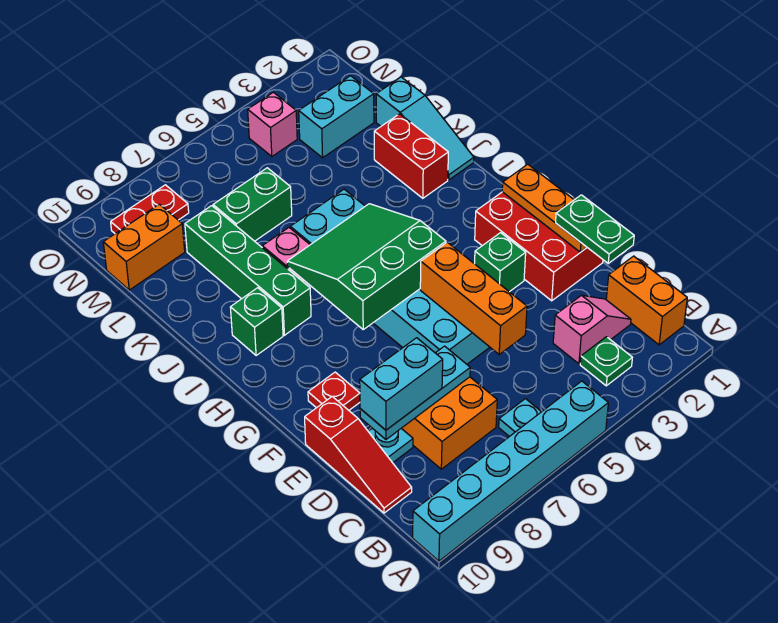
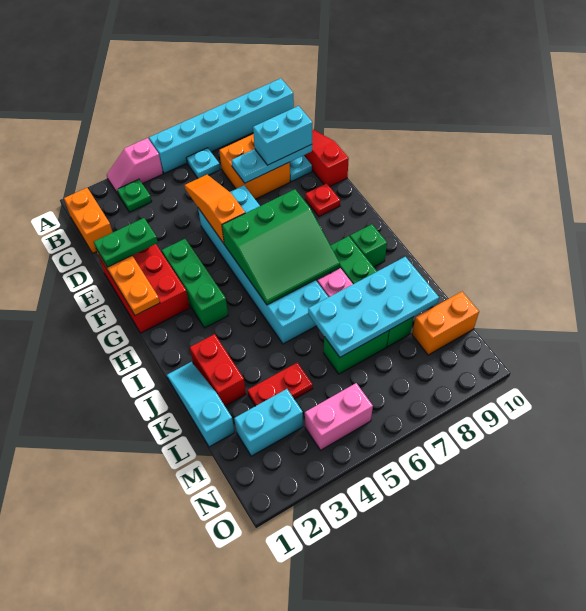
pink 1x2 slope [553,295,631,364] -> pink 1x2 slope moved to [107,138,163,194]
green 1x2 plate [556,195,634,263] -> green 1x2 plate turned to [94,218,158,267]
orange 1x3 brick [420,242,527,354] -> orange 1x3 slope [184,175,245,243]
green 1x1 brick [475,233,526,292] -> green 1x3 brick [162,239,228,328]
none -> cyan 2x4 plate [308,257,439,357]
pink 1x1 brick [248,92,297,156] -> pink 1x2 brick [305,383,373,450]
red 1x2 plate [111,185,189,234] -> red 1x2 plate moved to [247,363,313,406]

